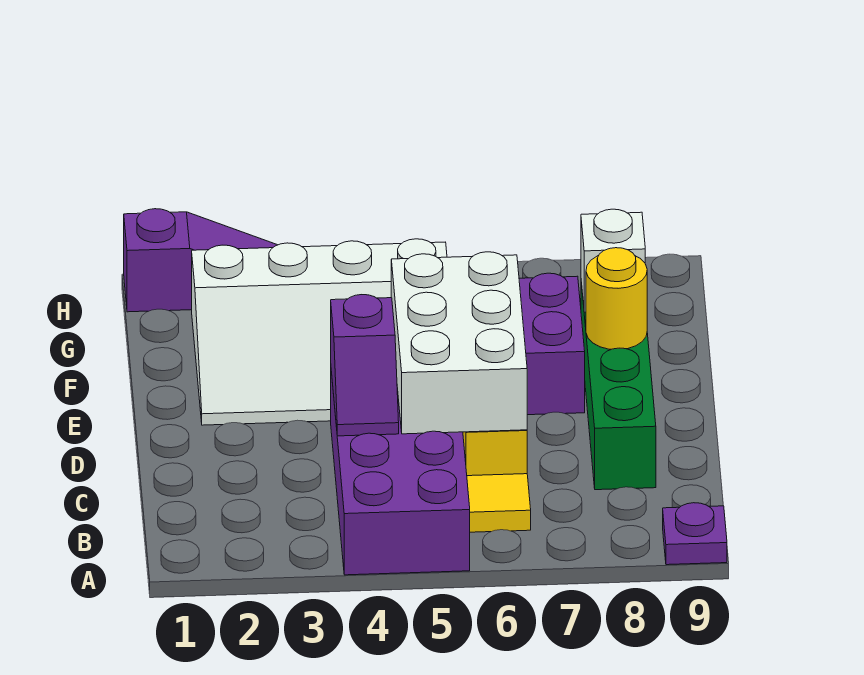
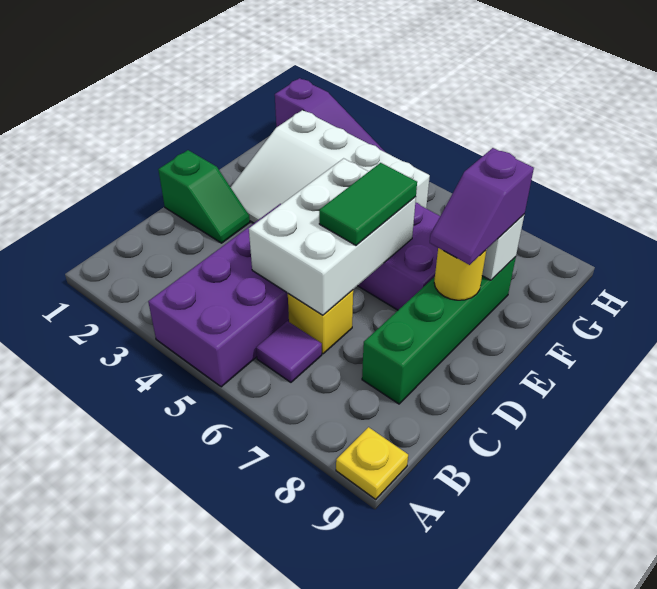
purple 1x1 plate [663,503,727,565] -> yellow 1x1 plate [336,427,408,499]
yellow 1x1 tile [467,474,531,532] -> purple 1x1 tile [256,321,322,382]
purple 1x2 slope [331,295,399,436] -> purple 1x2 slope moved to [430,148,534,265]
none -> green 1x2 slope [158,150,250,243]
none -> green 1x2 tile [319,163,417,245]

